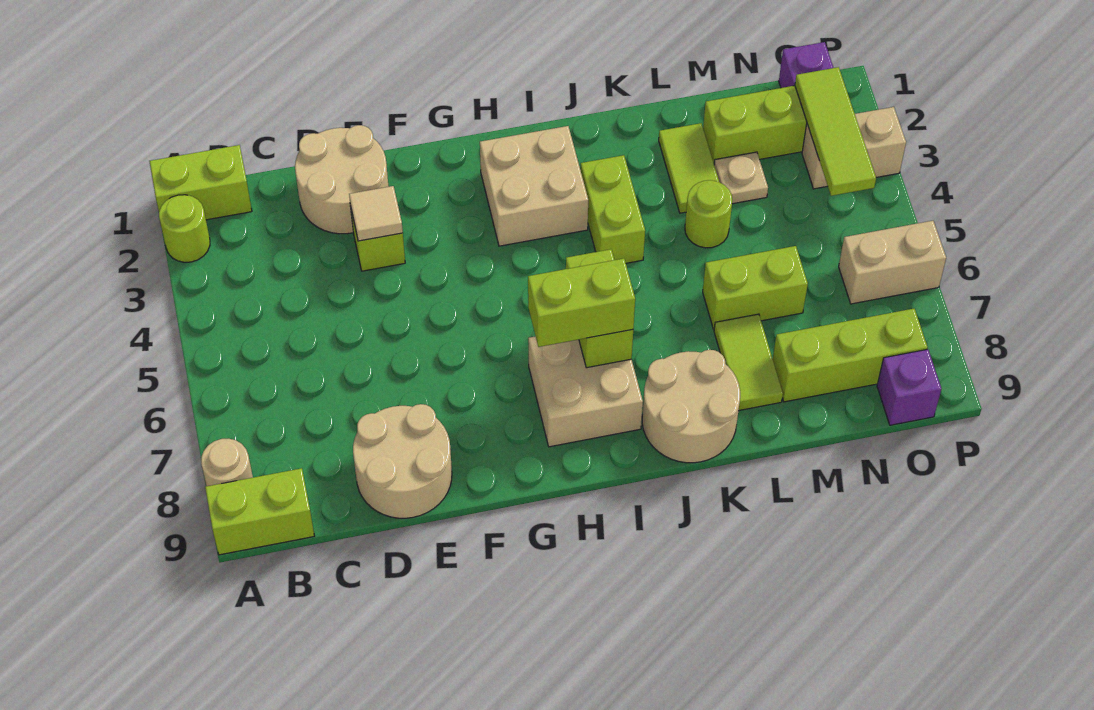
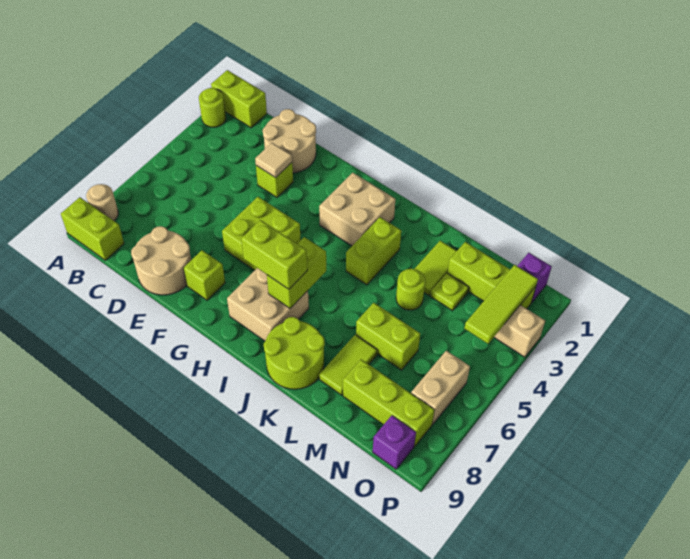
none -> lime 2x2 brick [222,197,301,270]
none -> lime 1x1 brick [183,250,225,300]
tan 2x2 round brick [642,350,740,463] -> lime 2x2 round brick [264,317,325,389]
tan 1x1 plate [714,152,768,204] -> lime 1x1 plate [430,273,469,311]
tan 1x2 brick [839,221,946,304] -> tan 1x2 brick turned to [411,351,470,424]

